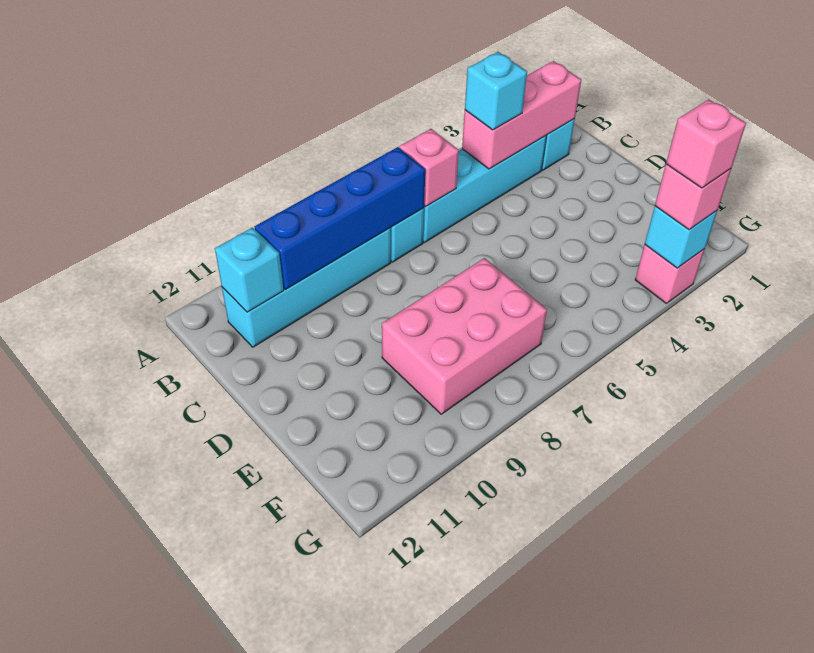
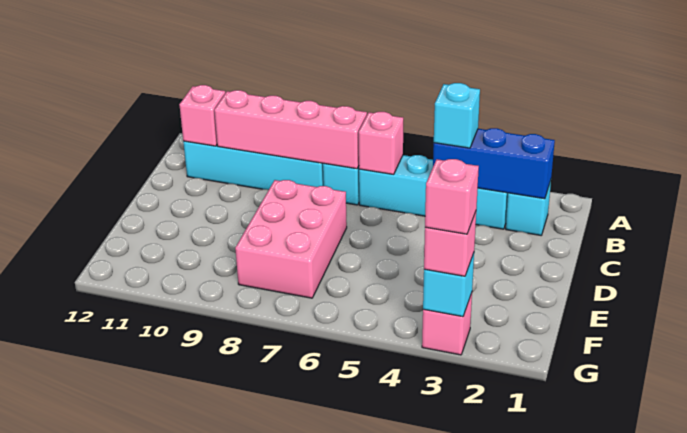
pink 1x3 brick [462,61,581,169] -> blue 1x3 brick [433,128,555,199]
blue 1x4 brick [255,147,425,289] -> pink 1x4 brick [214,90,367,169]
cyan 1x1 brick [215,228,284,312] -> pink 1x1 brick [179,85,225,146]
pink 2x3 brick [382,258,547,414] -> pink 2x3 brick turned to [235,180,347,298]

